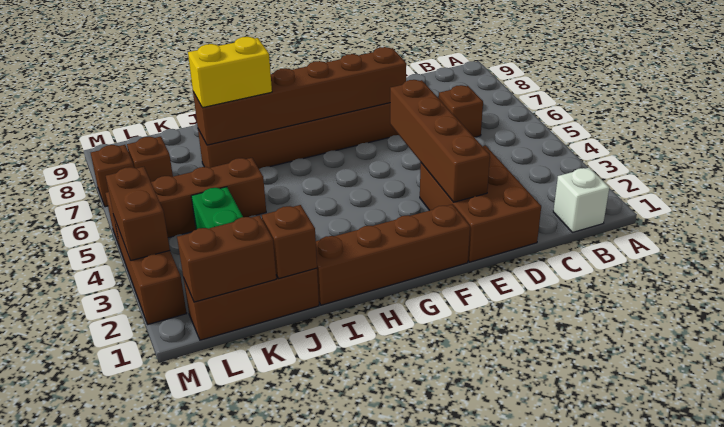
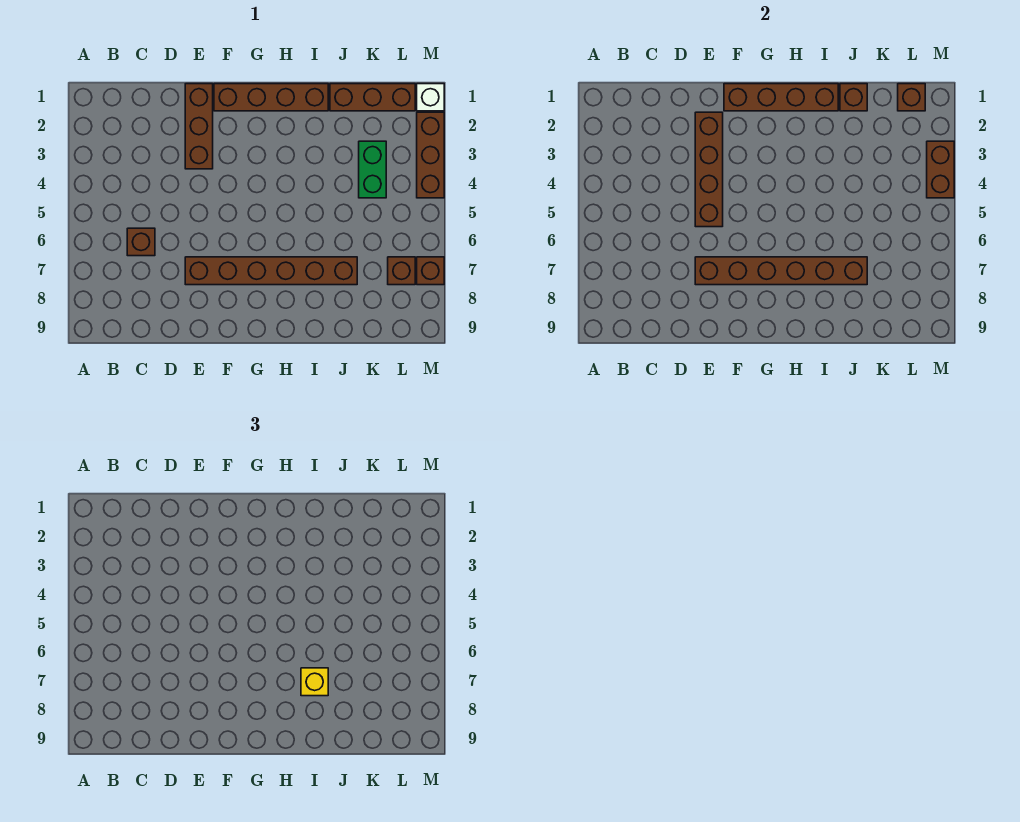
white 1x1 brick [553,168,609,232] -> white 1x1 brick moved to [417,84,444,111]
brown 2x3 brick [420,146,541,262] -> brown 1x3 brick [185,84,213,169]
yellow 1x2 brick [188,37,272,108] -> yellow 1x1 brick [301,668,328,696]
brown 1x4 brick [105,158,266,248] -> brown 1x4 brick moved to [724,84,838,111]
brown 1x2 brick [177,215,276,302] -> brown 1x1 brick [898,84,925,111]

